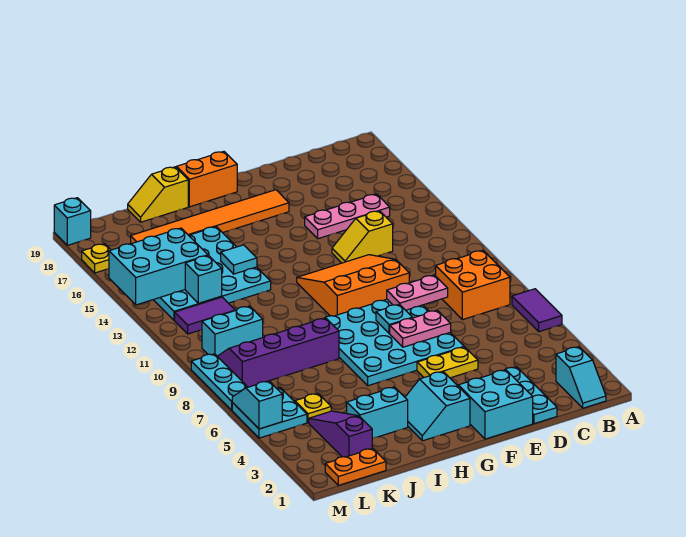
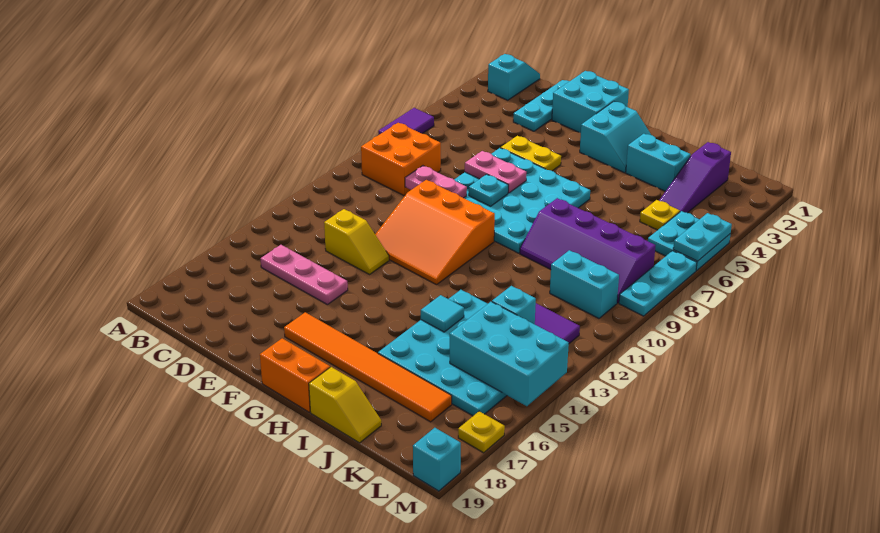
orange 1x2 plate [325,448,386,485] -> none
cyan 1x2 slope [232,381,282,429] -> cyan 1x2 plate [673,213,732,261]

